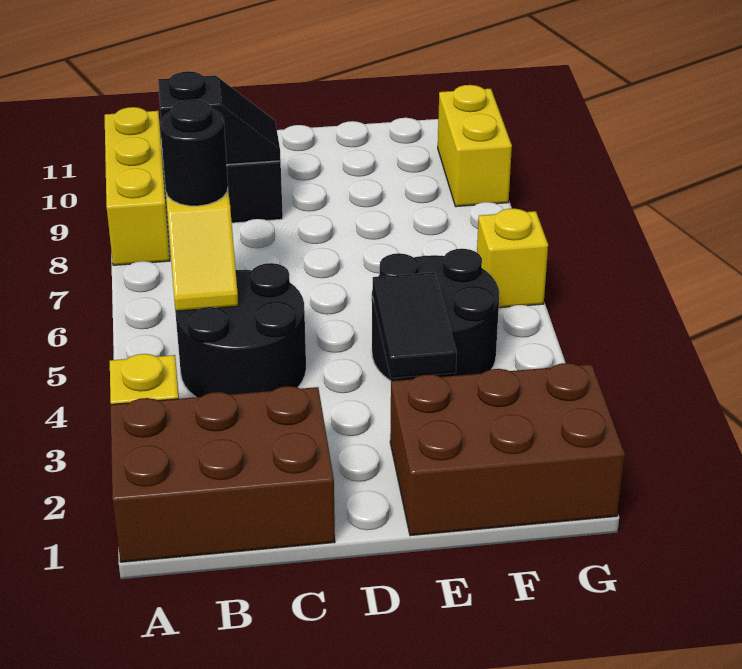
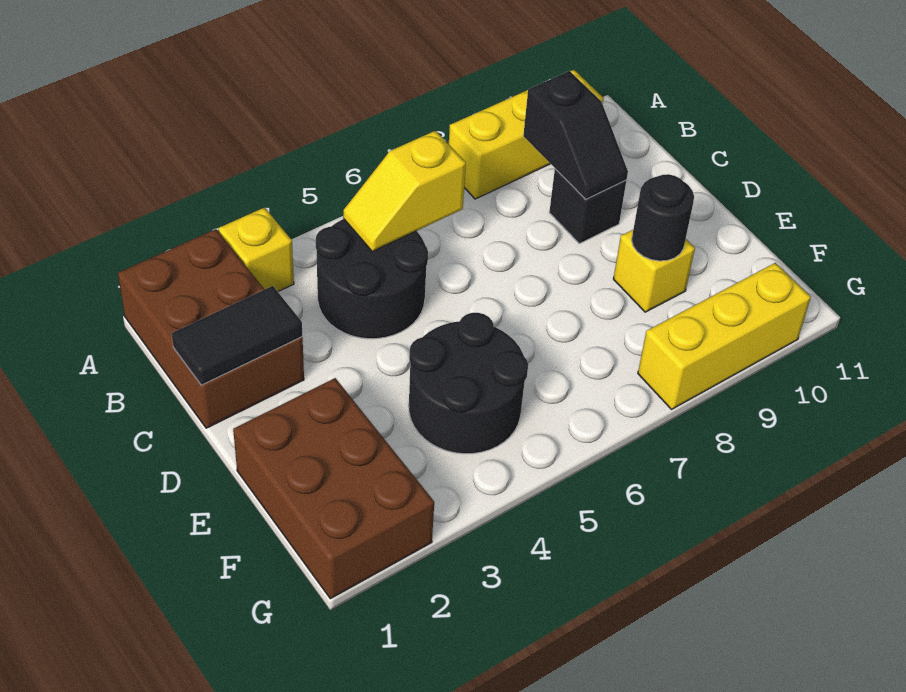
black 1x1 round brick [160,100,228,206] -> black 1x1 round brick moved to [632,174,694,261]
black 1x2 tile [373,272,457,378] -> black 1x2 tile moved to [172,286,302,385]
yellow 1x1 brick [477,208,548,308] -> yellow 1x1 brick moved to [613,230,695,312]
yellow 1x2 brick [438,85,512,207] -> yellow 1x3 brick [638,263,811,409]

